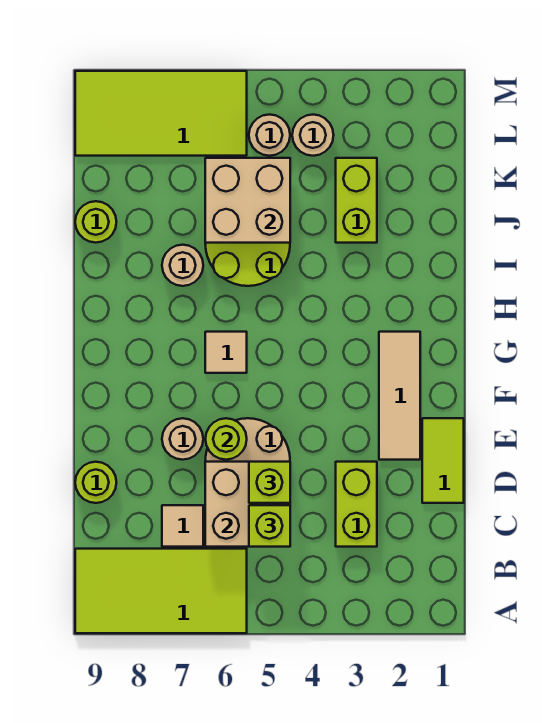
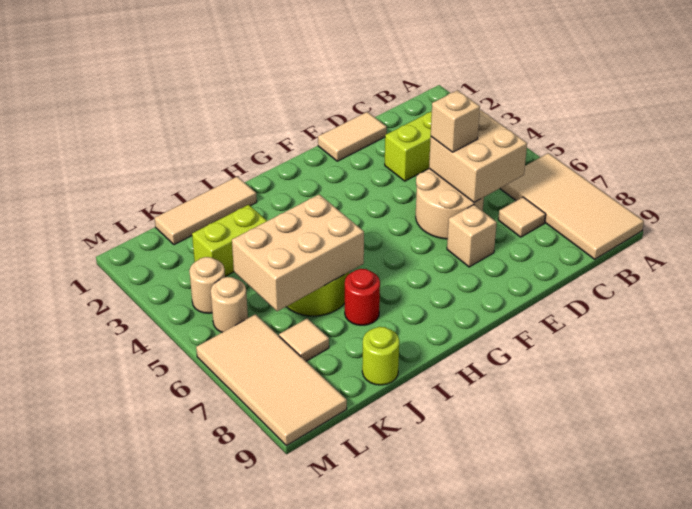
lime 2x4 tile [75,549,247,633] -> tan 2x4 tile [500,153,644,259]
lime 1x1 brick [249,505,290,547] -> none
lime 1x2 tile [422,418,464,503] -> tan 1x2 tile [318,112,387,161]
lime 1x1 brick [249,462,290,503] -> tan 1x1 brick [431,90,480,152]
lime 1x1 round brick [75,462,116,503] -> none
tan 1x3 tile [379,332,420,460] -> tan 1x3 tile moved to [155,177,257,245]
lime 1x1 round brick [206,418,247,460] -> none
tan 1x1 round brick [162,418,203,460] -> tan 1x1 brick [447,205,497,267]
tan 1x1 tile [205,332,247,373] -> tan 1x1 tile moved to [279,318,329,361]
tan 1x1 round brick [162,245,203,286] -> red 1x1 round brick [345,269,380,325]
tan 2x2 brick [205,158,290,243] -> tan 2x3 brick [232,194,364,311]
lime 2x4 tile [75,71,247,156] -> tan 2x4 tile [196,314,347,446]

